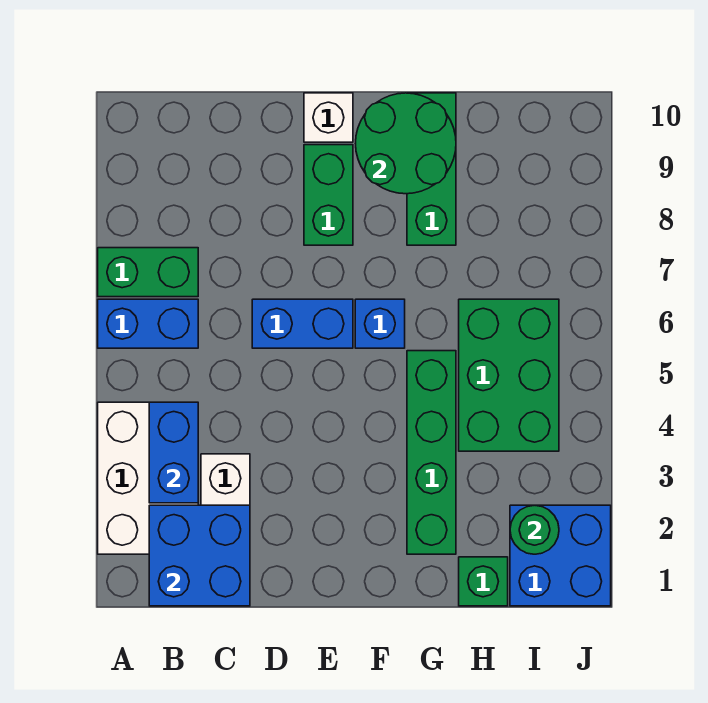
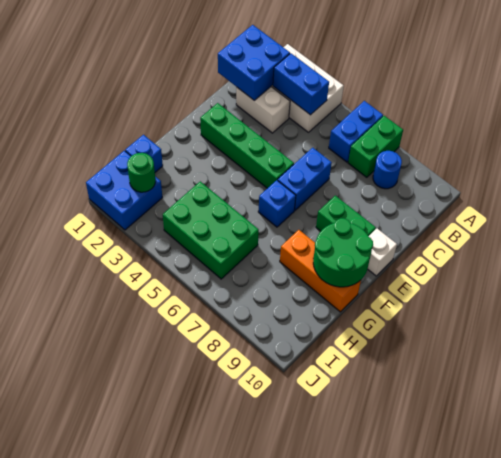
none -> blue 1x1 round brick [373,151,402,189]
green 1x4 brick [407,351,456,554] -> green 1x4 brick moved to [200,103,294,188]
green 1x3 brick [407,93,456,245] -> orange 1x3 brick [280,230,361,312]
green 1x1 brick [459,557,508,606] -> blue 1x1 brick [125,135,163,172]

